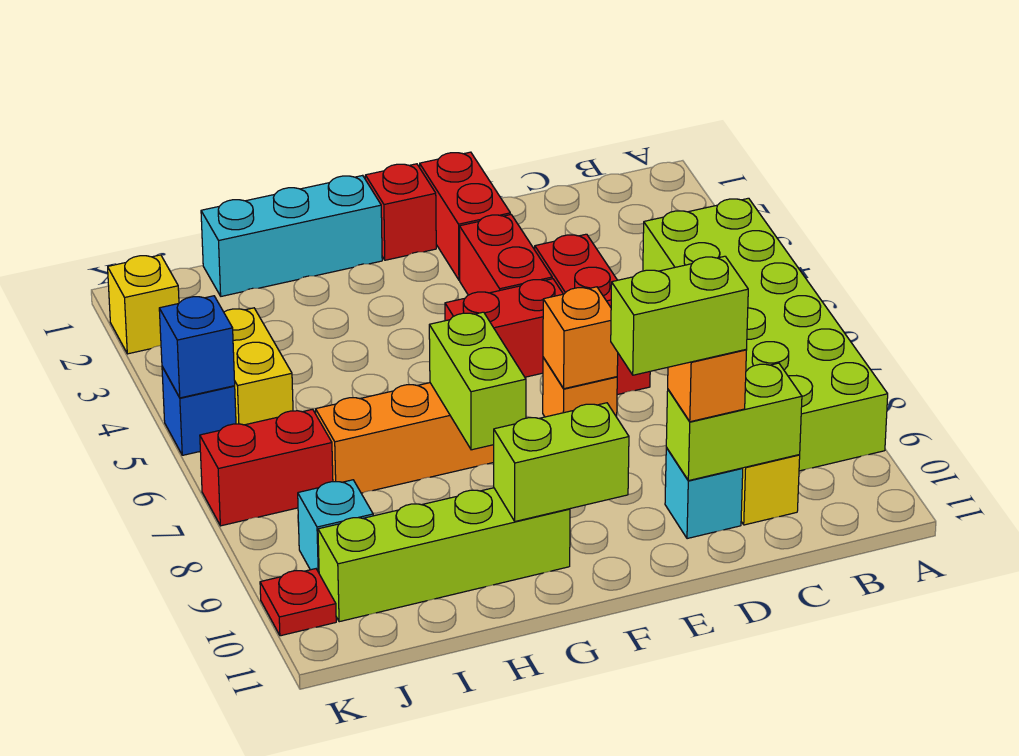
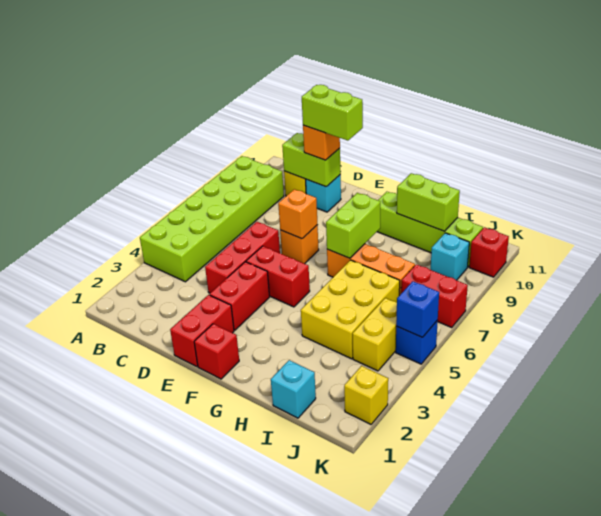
lime 1x2 brick [494,403,629,521] -> lime 1x2 brick moved to [397,173,460,231]
cyan 1x3 brick [201,175,382,296] -> cyan 1x1 brick [271,360,316,418]
none -> yellow 2x3 brick [301,260,400,359]
red 1x1 plate [260,569,336,636] -> red 1x1 brick [469,227,509,277]

